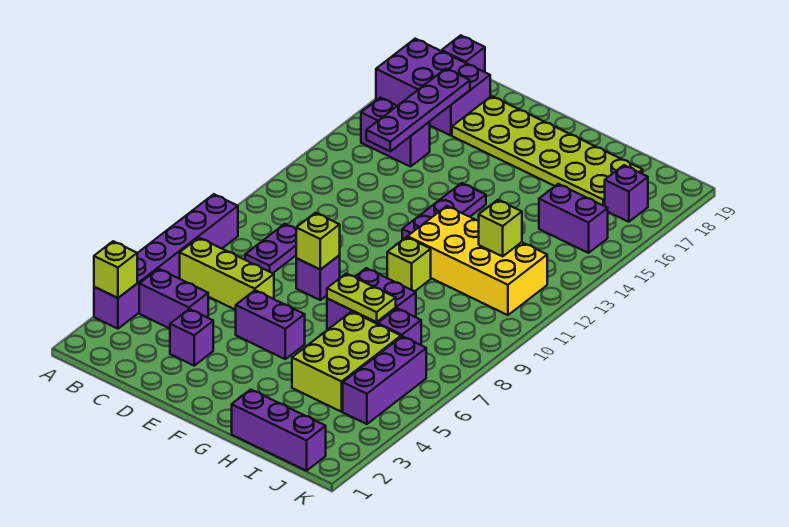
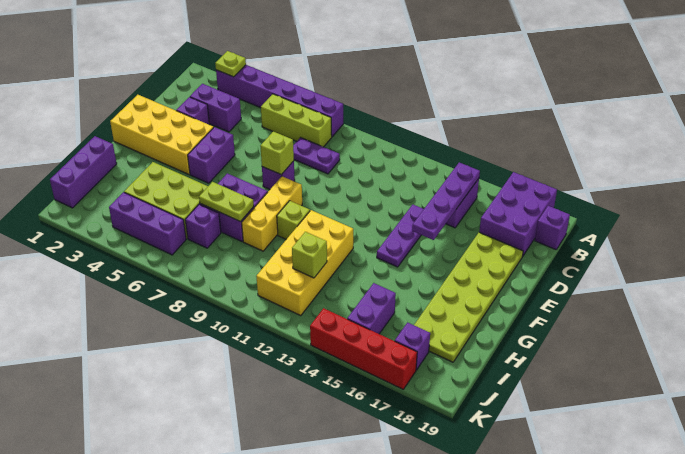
lime 1x1 brick [94,241,137,298] -> lime 1x1 plate [215,51,246,77]
purple 1x2 brick [139,269,208,329] -> purple 1x2 brick turned to [190,84,241,132]
lime 1x3 brick [180,238,274,310] -> lime 1x3 brick turned to [261,94,332,147]
purple 1x4 plate [366,69,470,151] -> purple 1x4 plate turned to [412,162,480,240]
none -> yellow 2x4 brick [110,95,214,174]
none -> yellow 1x3 brick [242,176,302,251]
purple 1x3 plate [402,183,486,239] -> purple 1x3 plate turned to [377,205,424,267]
lime 1x2 plate [327,274,396,322] -> lime 1x2 plate turned to [199,182,254,222]
none -> red 1x4 brick [310,308,417,389]

